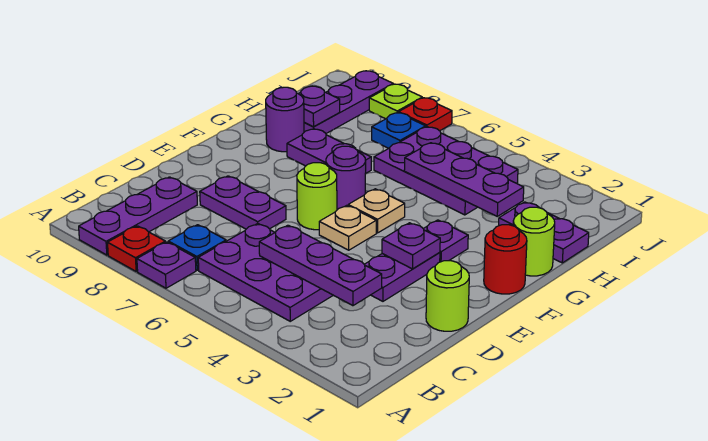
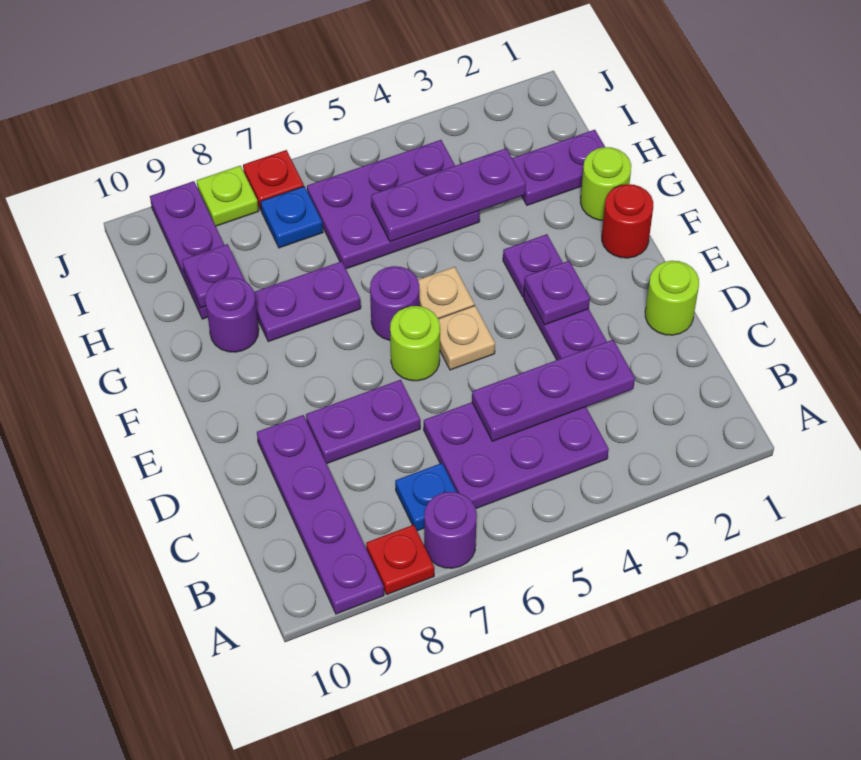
purple 1x1 plate [137,242,196,288] -> purple 1x1 round brick [424,492,477,568]
purple 1x3 plate [79,177,197,255] -> purple 1x4 plate [257,415,384,614]

